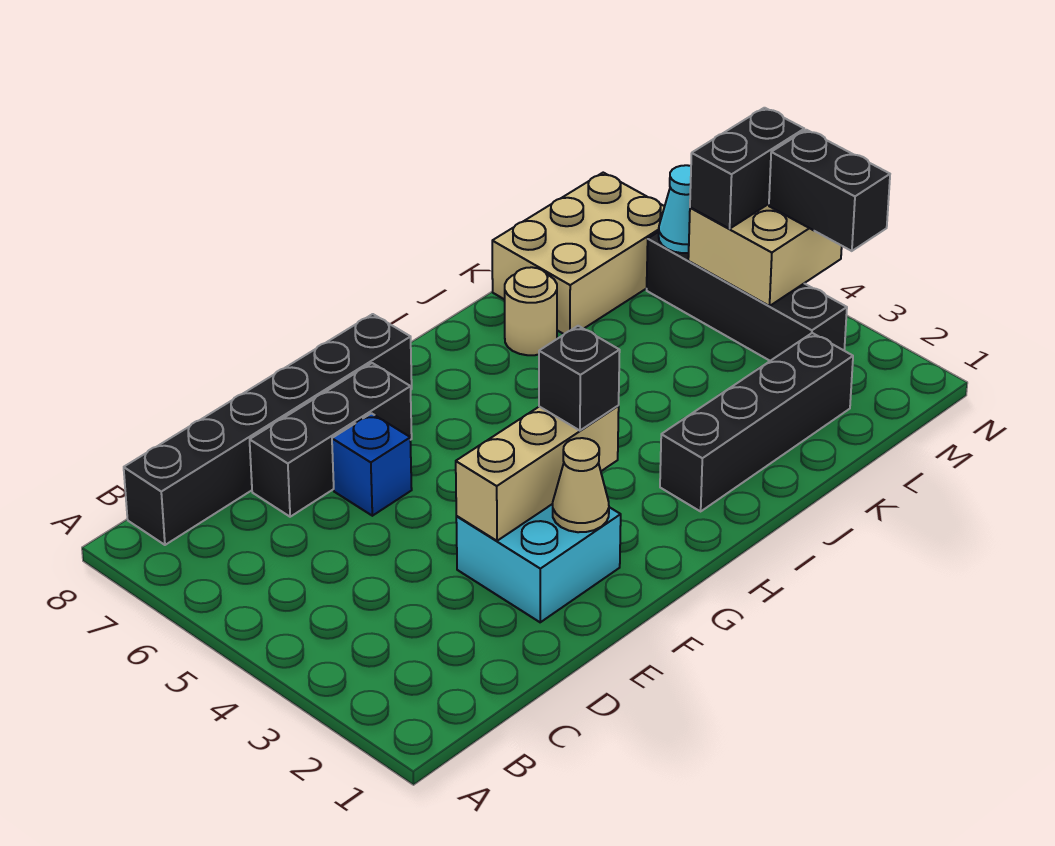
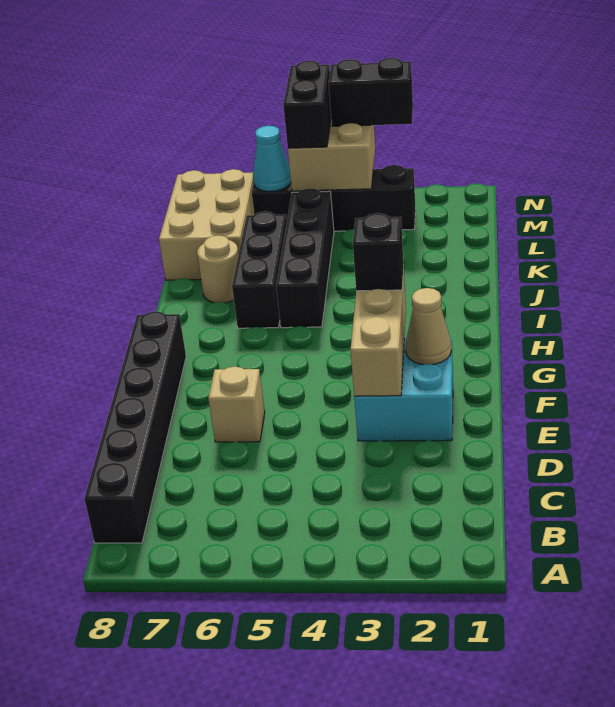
black 1x3 brick [250,363,412,517] -> black 1x3 brick moved to [232,211,287,328]
blue 1x1 brick [332,413,412,516] -> tan 1x1 brick [208,366,265,442]
black 1x4 brick [660,333,853,511] -> black 1x4 brick moved to [276,188,334,328]

